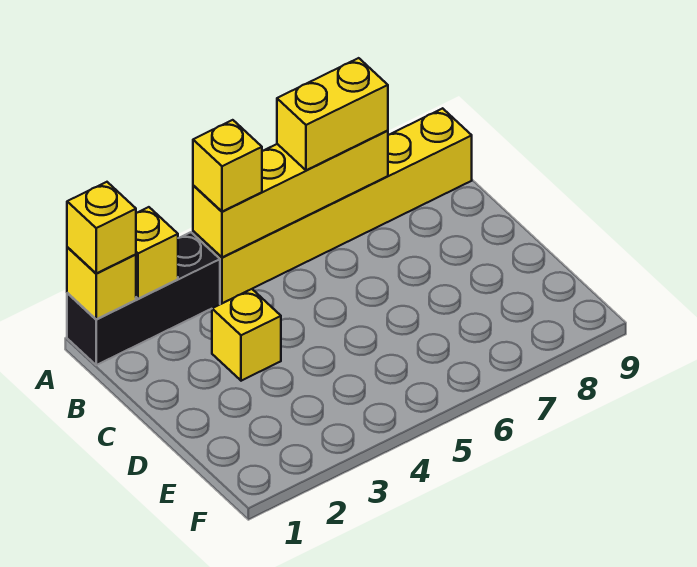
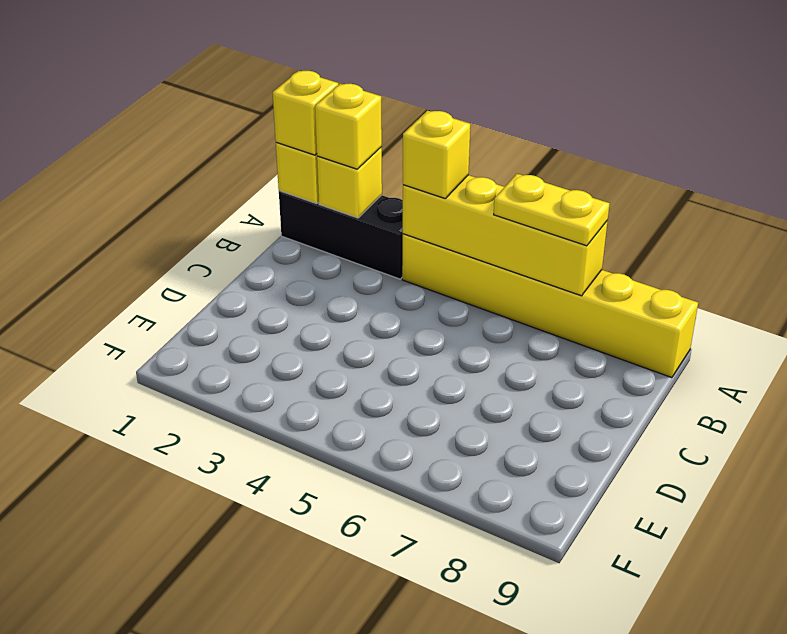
yellow 1x2 brick [277,58,388,170] -> yellow 1x2 plate [494,174,610,246]
yellow 1x1 brick [212,289,281,381] -> yellow 1x1 brick moved to [315,84,382,169]

